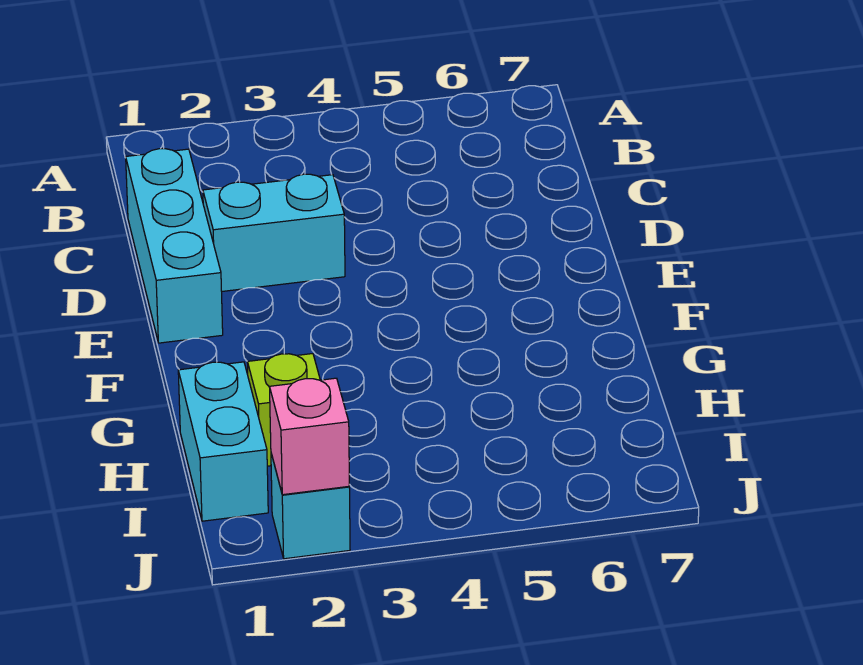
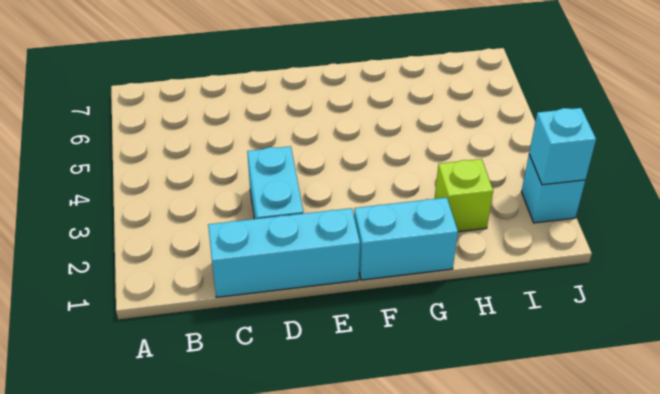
cyan 1x2 brick [178,362,268,521] -> cyan 1x2 brick moved to [354,198,458,280]
pink 1x1 brick [270,378,349,495] -> cyan 1x1 brick [529,108,596,185]

